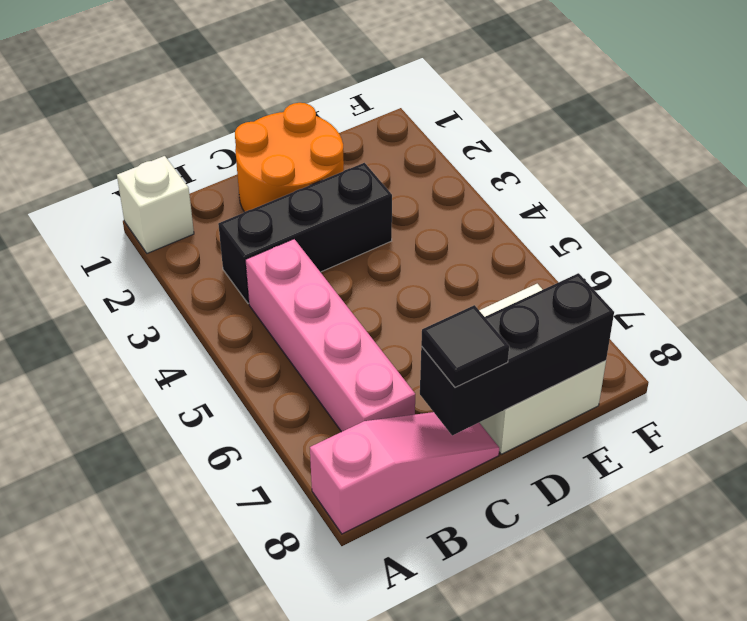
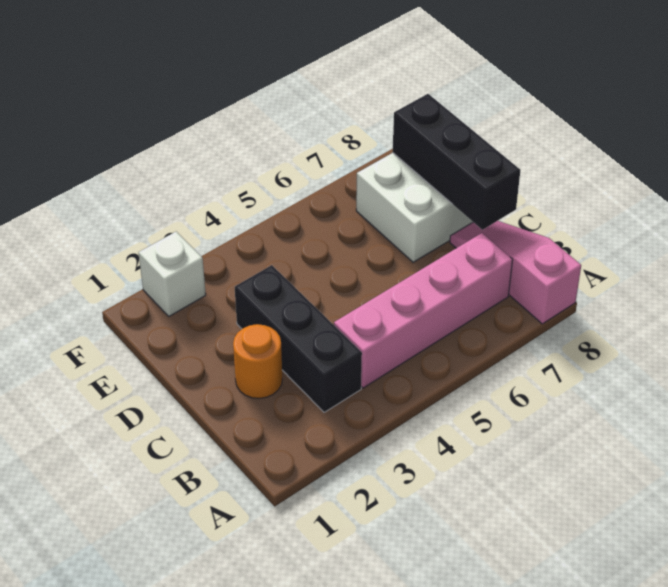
white 1x1 brick [117,156,194,253] -> white 1x1 brick moved to [139,232,206,316]
orange 2x2 round brick [235,103,344,212] -> orange 1x1 round brick [233,324,282,398]
black 1x1 tile [421,305,509,387] -> none

